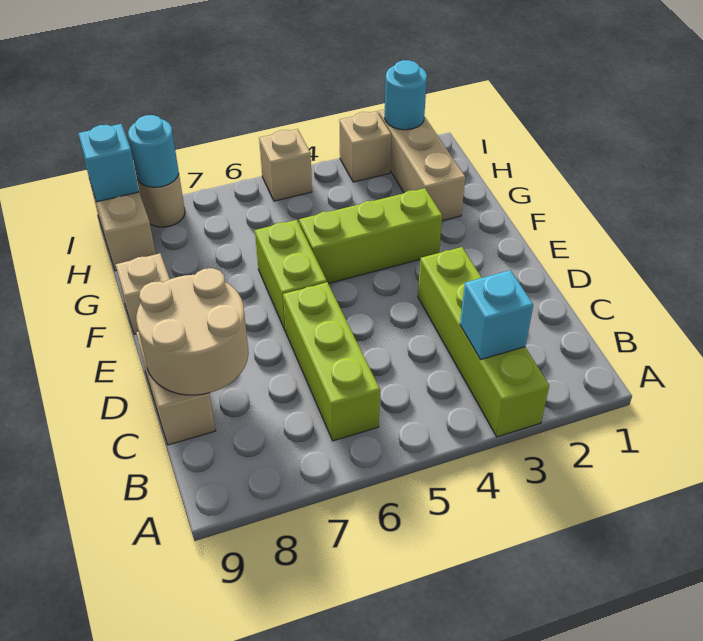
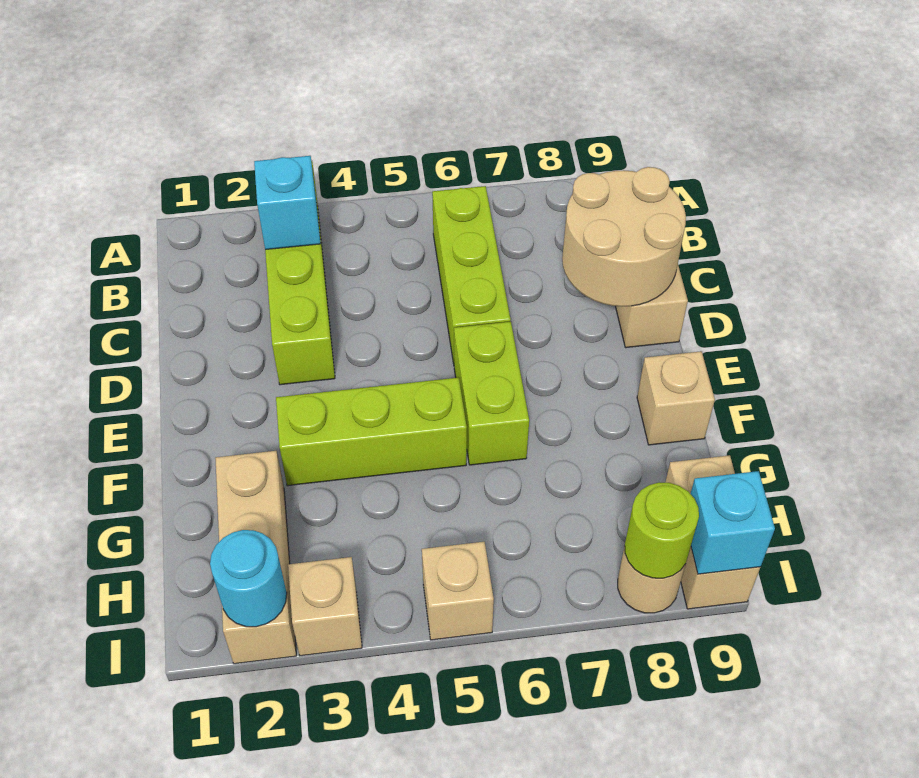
cyan 1x1 round brick [128,115,179,187] -> lime 1x1 round brick [625,483,699,578]

